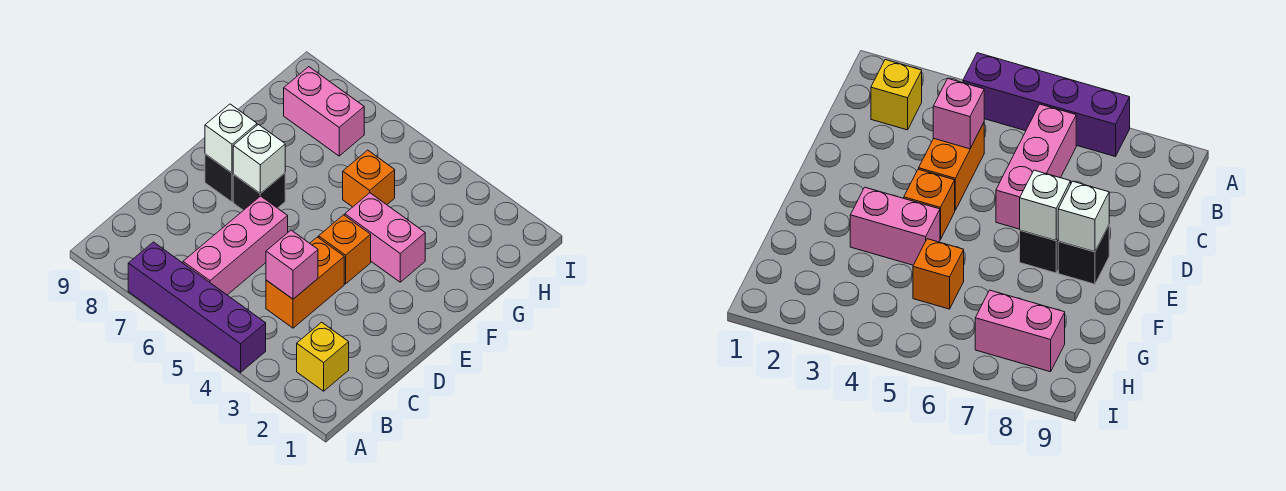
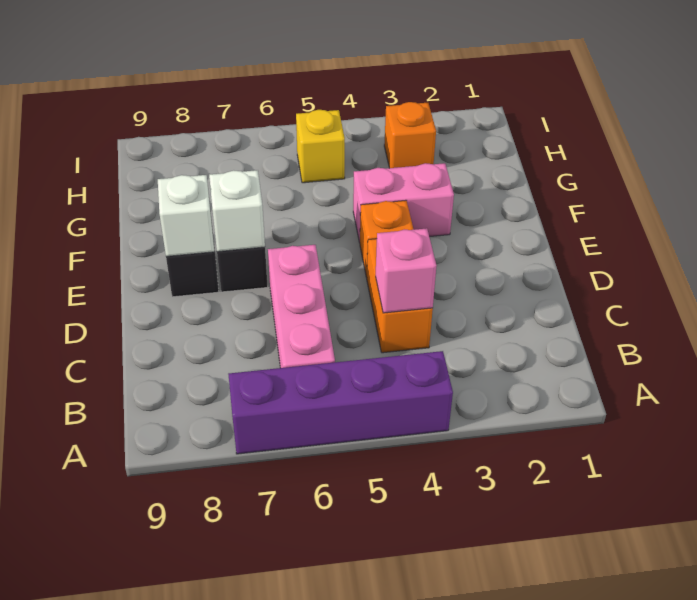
yellow 1x1 brick [297,322,349,391] -> yellow 1x1 brick moved to [296,110,345,183]
orange 1x1 brick [343,150,395,207] -> orange 1x1 brick moved to [384,102,436,168]
pink 1x2 brick [284,67,364,156] -> none

